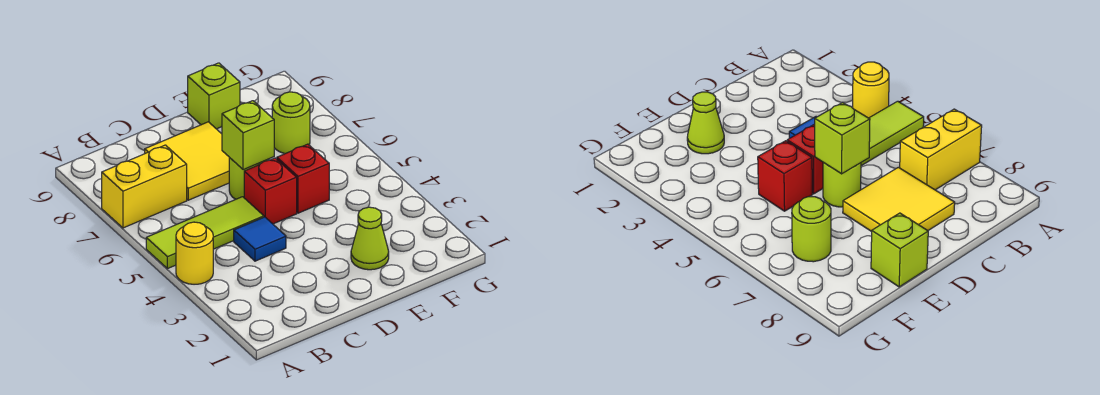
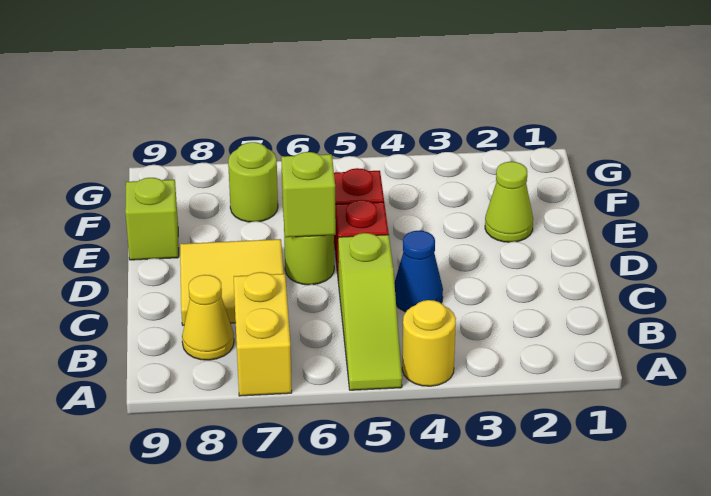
lime 1x3 tile [146,197,264,269] -> lime 1x3 slope [338,233,402,390]
none -> yellow 1x1 cone [182,275,234,360]
blue 1x1 tile [234,217,286,261] -> blue 1x1 cone [394,231,443,312]

